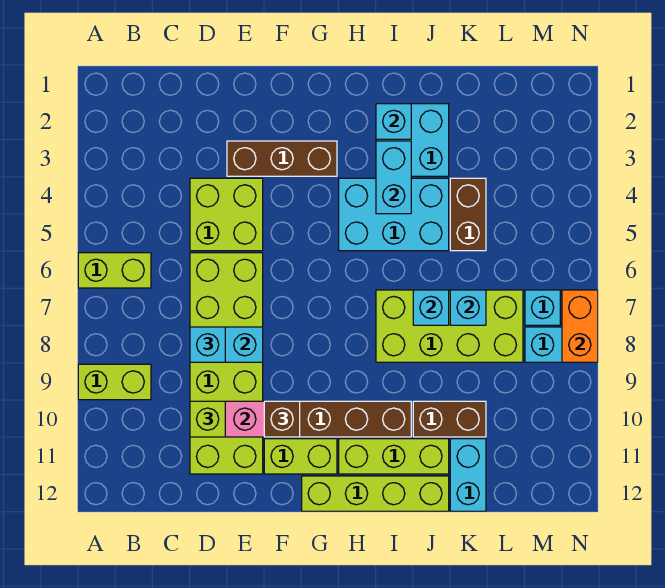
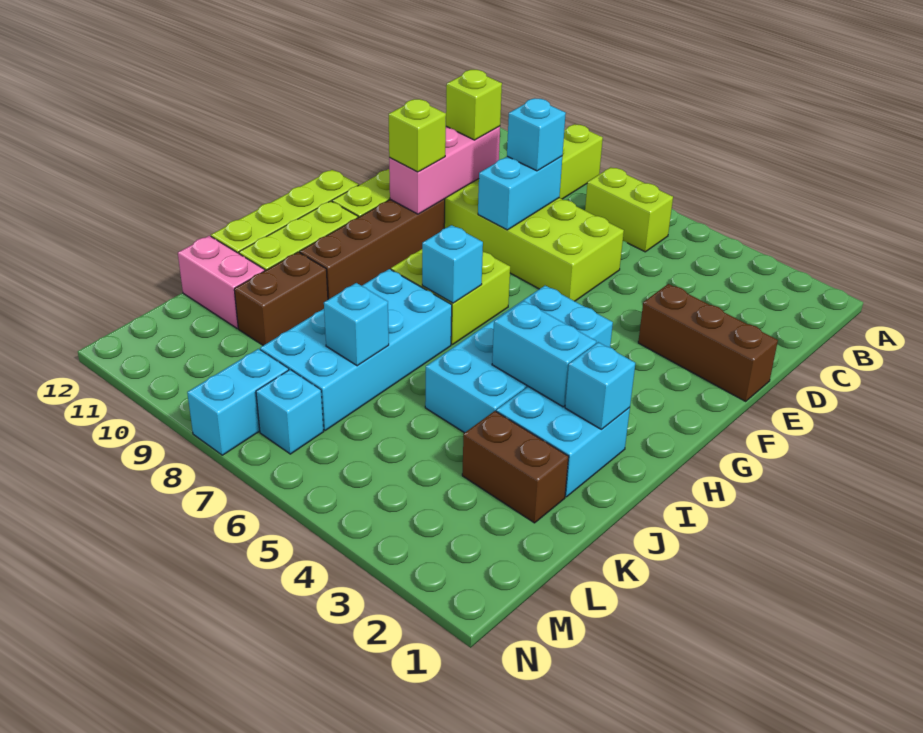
lime 1x2 brick [78,253,151,288] -> lime 1x2 brick turned to [585,167,673,252]
lime 2x2 brick [190,178,263,251] -> lime 2x2 brick moved to [391,249,510,345]
brown 1x3 brick [227,141,337,176] -> brown 1x3 brick turned to [638,284,778,401]
brown 1x1 brick [264,401,300,437] -> lime 1x1 brick [389,99,446,172]
cyan 2x3 brick [339,178,449,251] -> cyan 2x4 brick [425,286,613,433]
lime 2x4 brick [376,290,523,362] -> cyan 2x4 brick [260,269,452,430]
cyan 1x1 brick [413,290,449,325] -> cyan 1x1 brick moved to [422,225,483,303]
brown 1x2 brick [450,178,486,251] -> brown 1x2 brick moved to [462,411,569,523]
cyan 1x2 brick [450,439,486,511] -> pink 1x2 brick [178,236,265,328]
orange 1x2 brick [562,290,598,362] -> none

